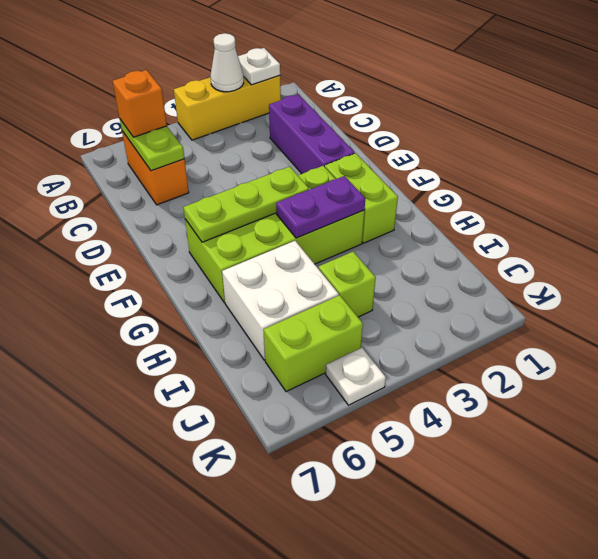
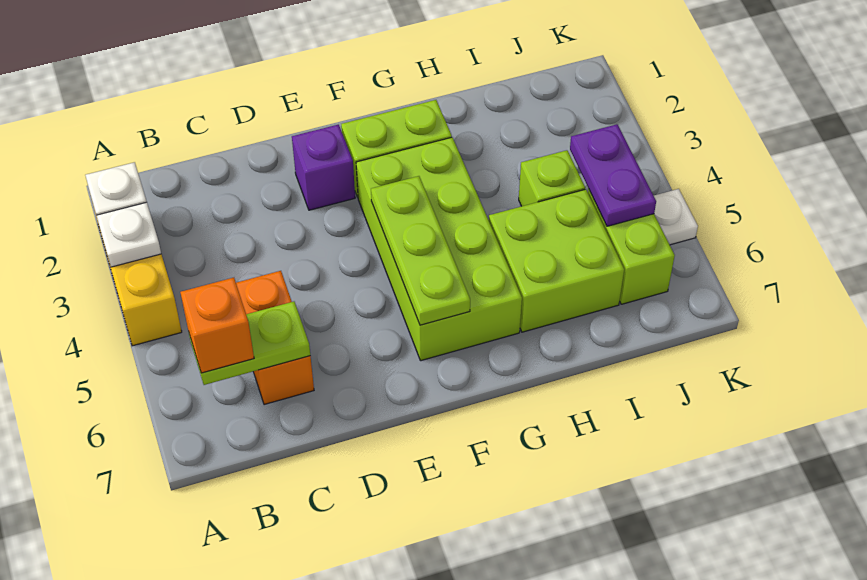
white 1x1 cone [210,33,244,92] -> white 1x1 plate [97,202,161,267]
orange 1x2 brick [122,131,189,205] -> orange 1x2 brick turned to [236,271,314,405]
purple 1x3 brick [269,94,355,174] -> purple 1x1 brick [292,125,355,210]
purple 1x2 plate [276,176,365,238] -> purple 1x2 plate moved to [570,124,656,226]
white 2x2 brick [222,241,339,360] -> lime 2x2 brick [489,189,624,332]

